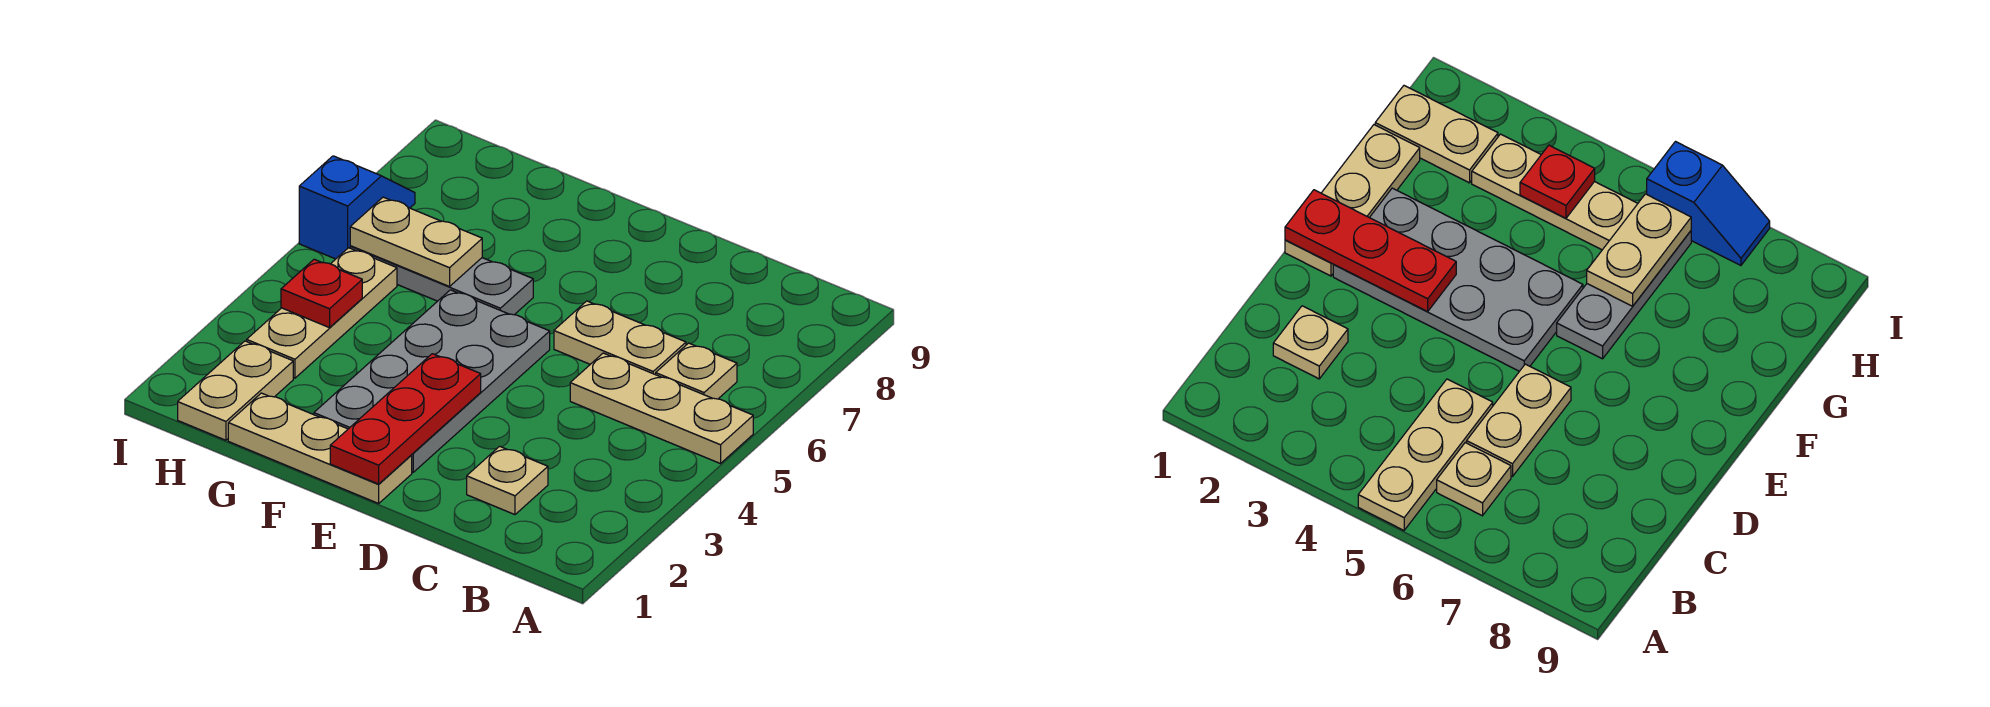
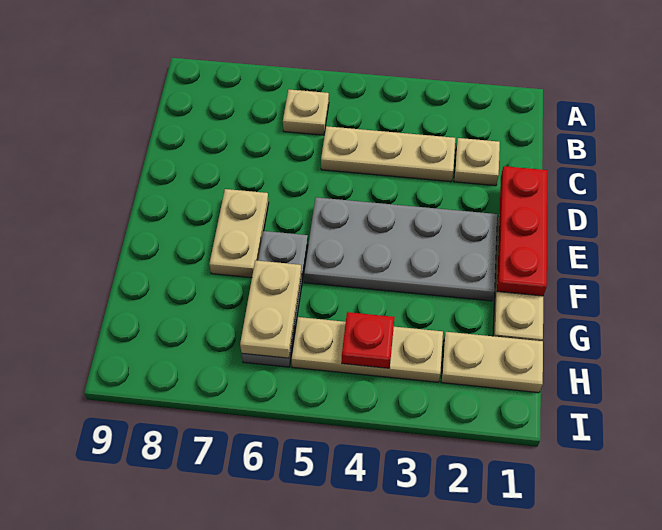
tan 1x3 plate [570,353,753,464] -> tan 1x3 plate turned to [321,126,455,182]
tan 1x2 plate [554,301,686,375] -> tan 1x2 plate moved to [209,189,269,278]
red 1x3 plate [330,354,481,484] -> red 1x3 plate turned to [497,166,547,296]
blue 1x2 slope [299,156,415,259] -> none

